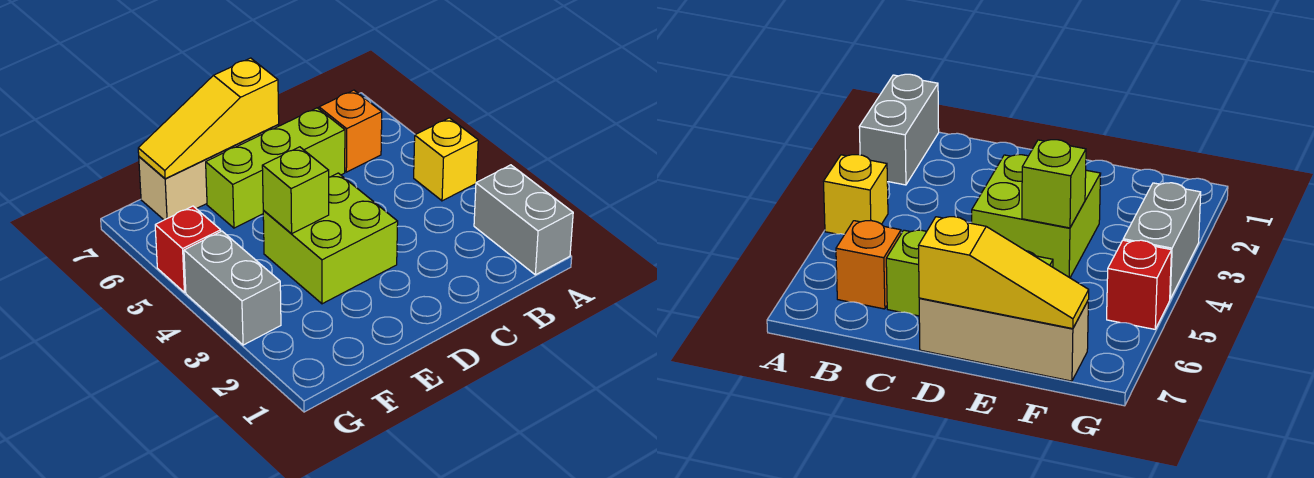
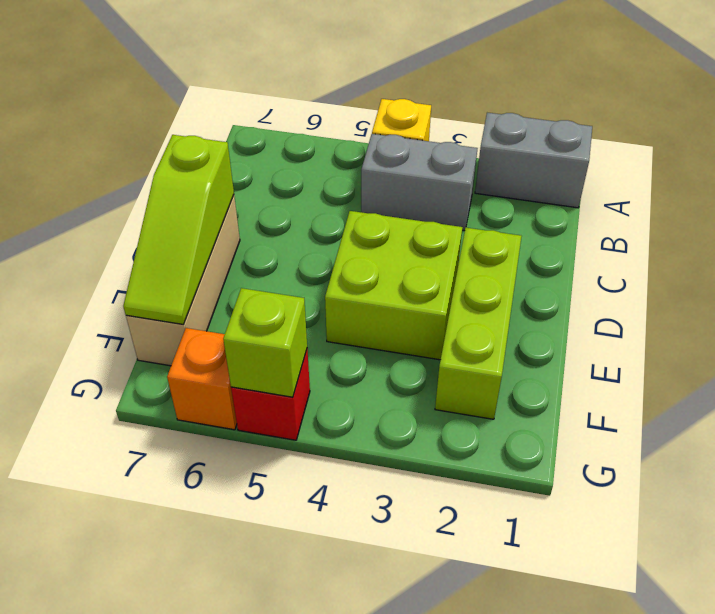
orange 1x1 brick [319,90,382,172] -> orange 1x1 brick moved to [167,328,237,430]
lime 1x3 brick [206,108,345,228] -> lime 1x3 brick moved to [435,228,522,419]
yellow 1x3 slope [138,58,279,179] -> lime 1x3 slope [123,135,234,324]
lime 1x1 brick [262,147,329,234] -> lime 1x1 brick moved to [223,288,307,397]
grey 1x2 brick [184,231,281,345] -> grey 1x2 brick moved to [361,134,478,231]

